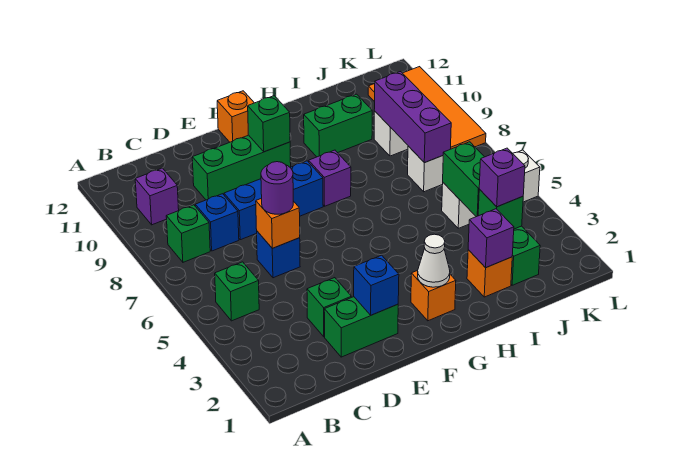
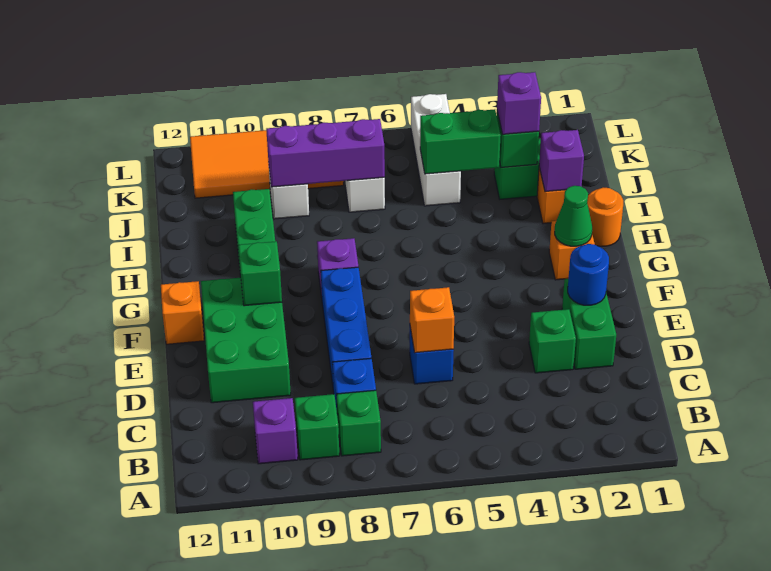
green 1x1 brick [215,262,259,321] -> green 1x1 brick moved to [295,394,339,460]
purple 1x1 round brick [261,162,293,214] -> none
green 1x3 brick [192,135,291,200] -> green 2x3 brick [201,278,291,403]
blue 1x1 brick [354,255,399,315] -> blue 1x1 round brick [568,244,609,305]
white 1x1 cone [418,234,450,287] -> green 1x1 cone [555,186,592,246]
none -> orange 1x1 round brick [587,187,623,246]

